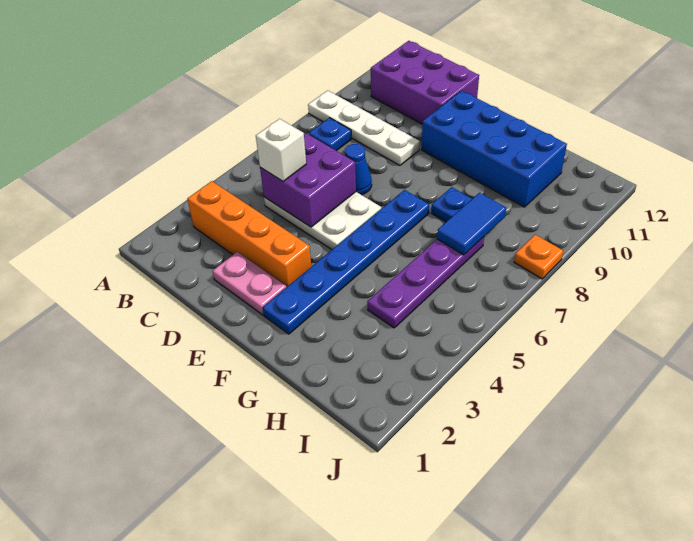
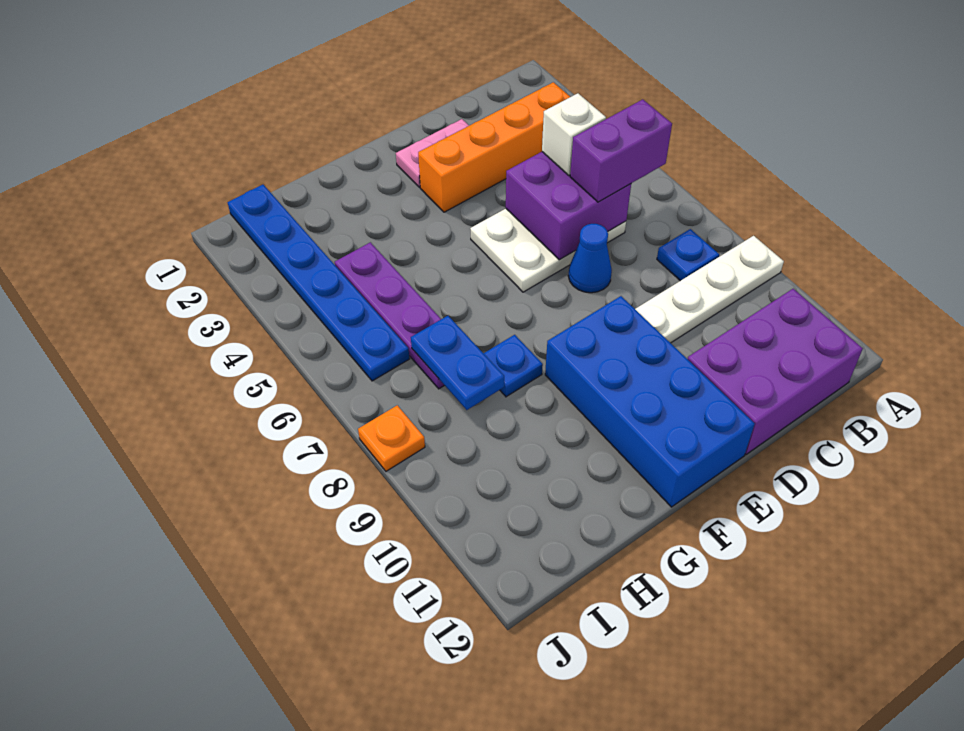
none -> purple 1x2 brick [570,99,672,202]
blue 2x4 brick [422,91,567,207] -> blue 2x4 brick turned to [545,296,755,507]
blue 1x6 plate [263,190,429,334] -> blue 1x6 plate moved to [228,185,409,381]
blue 1x2 tile [437,193,506,255] -> blue 1x2 plate [411,316,504,410]

